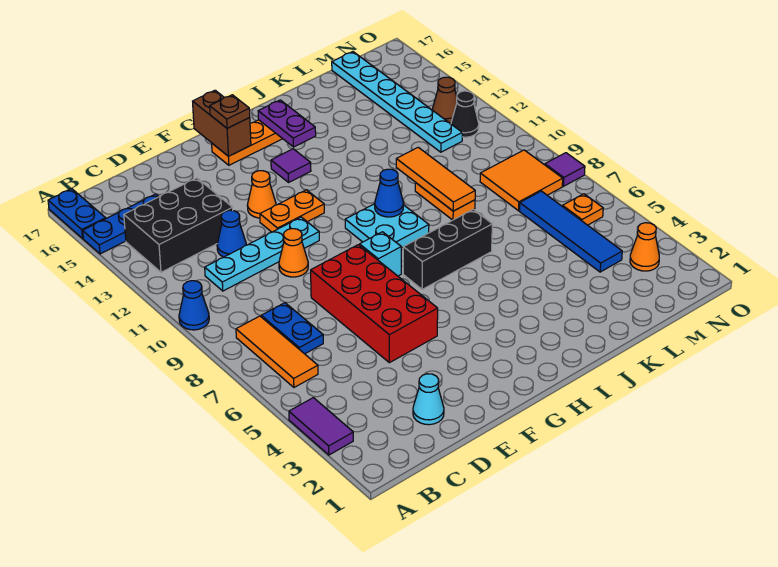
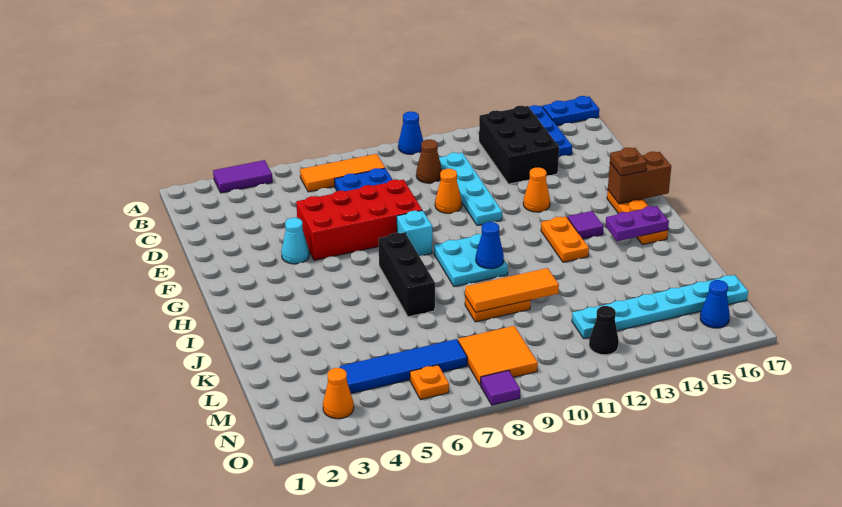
cyan 1x1 cone [413,374,444,425] -> cyan 1x1 cone moved to [281,218,309,264]
blue 1x1 cone [217,210,246,257] -> blue 1x1 cone moved to [700,280,730,328]
orange 1x2 plate [260,190,324,232] -> orange 1x2 plate moved to [541,217,589,262]
brown 1x1 cone [432,77,457,123] -> brown 1x1 cone moved to [416,139,442,183]

